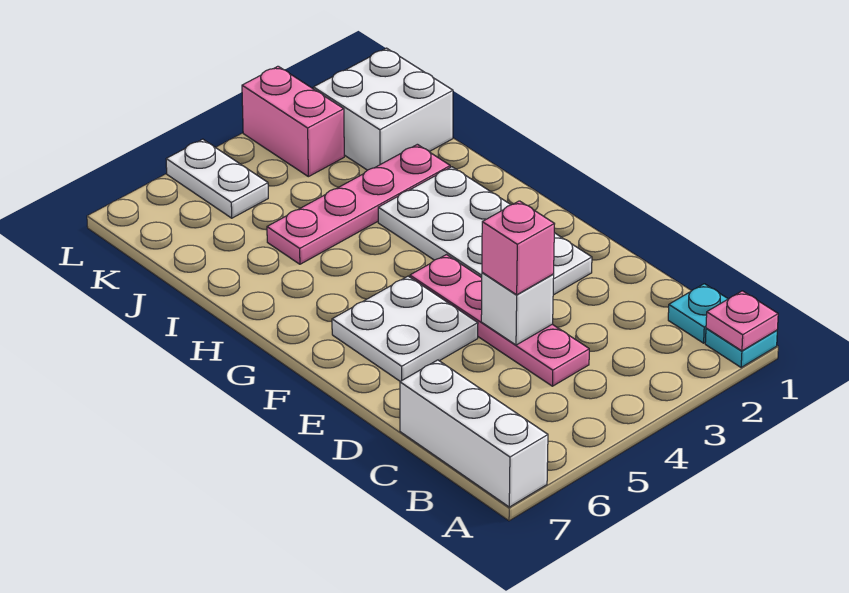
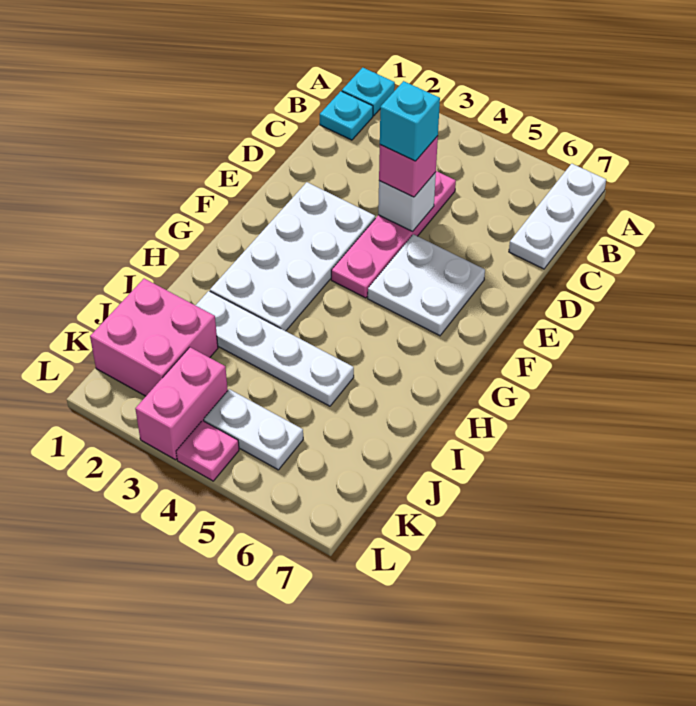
pink 1x1 plate [706,291,778,351] -> pink 1x1 plate moved to [176,421,239,481]
white 1x3 brick [400,360,548,507] -> white 1x3 plate [509,164,606,269]
none -> cyan 1x1 brick [380,81,440,161]
pink 1x4 plate [267,144,450,264] -> white 1x4 plate [196,291,354,406]
white 2x2 brick [313,48,453,170] -> pink 2x2 brick [90,278,218,396]
white 1x2 plate [166,139,268,218] -> white 1x2 plate turned to [204,389,303,470]

